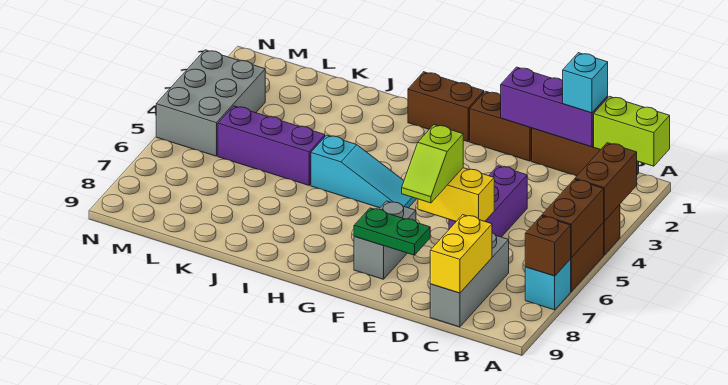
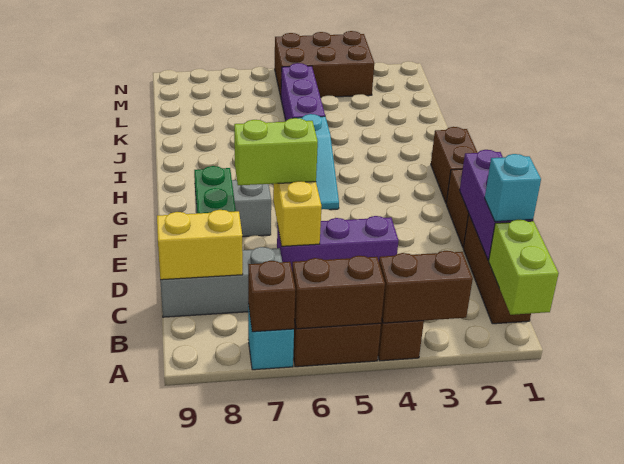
lime 1x2 slope [402,125,463,203] -> lime 1x2 brick [234,118,318,185]
grey 2x3 brick [156,50,265,156] -> brown 2x3 brick [275,31,374,97]

